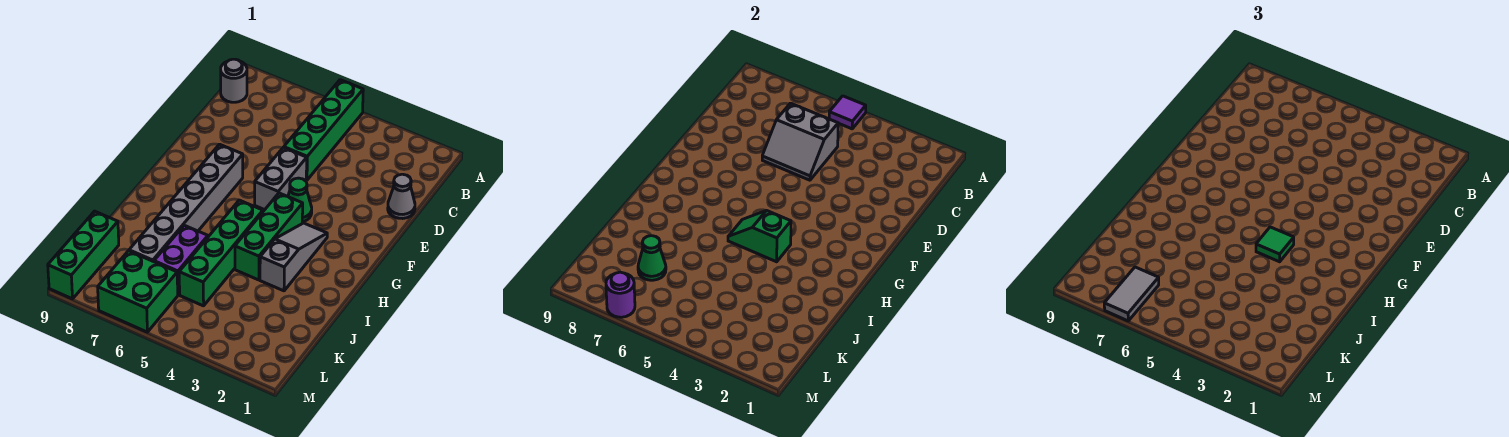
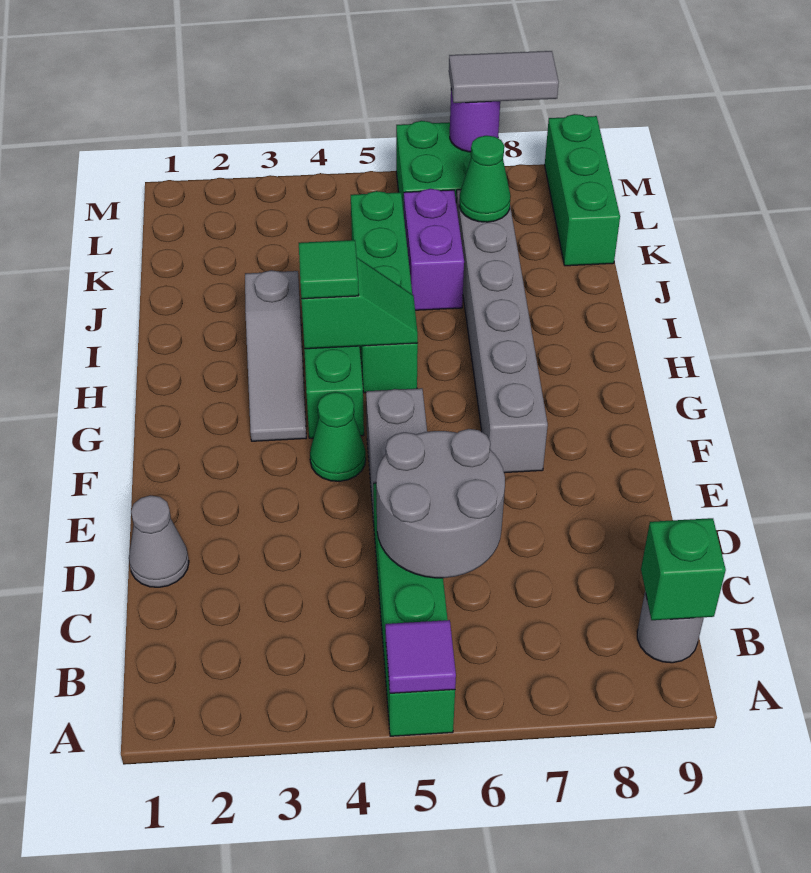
none -> green 1x1 brick [641,518,726,620]
grey 2x2 slope [762,103,838,180] -> grey 2x2 round brick [376,429,505,578]
grey 1x2 tile [1104,267,1159,321] -> grey 1x2 tile turned to [449,51,559,103]

